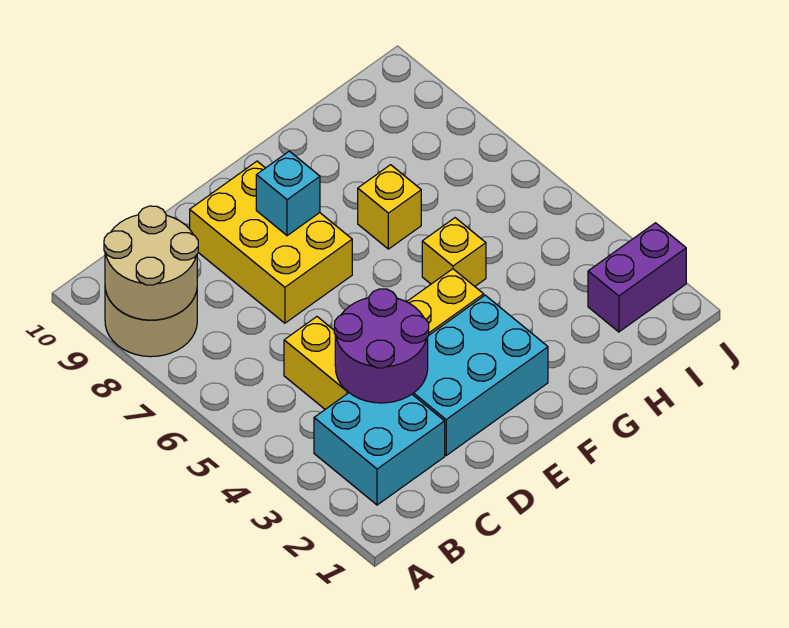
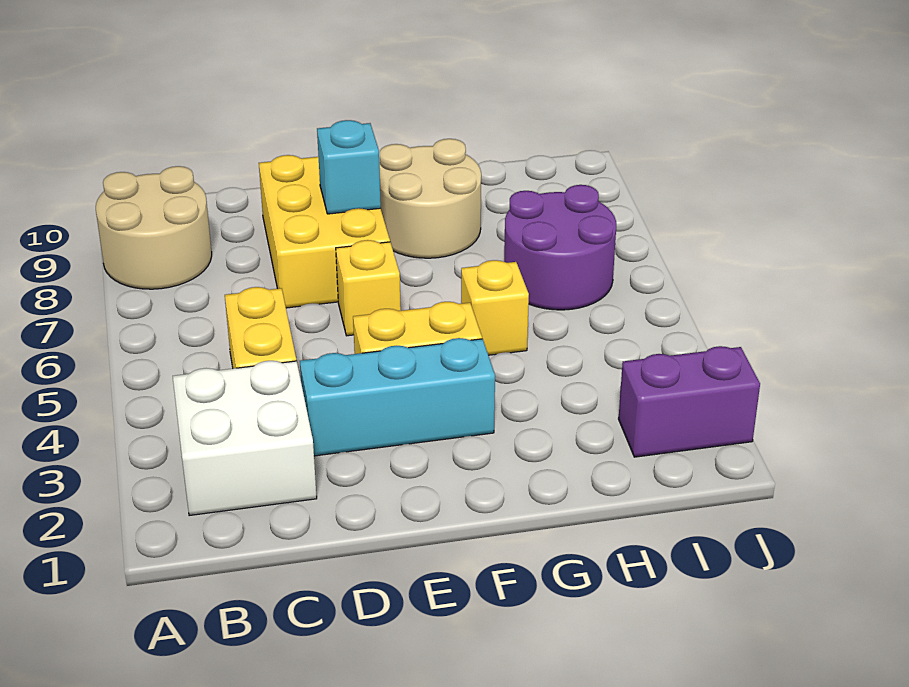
tan 2x2 round brick [104,206,198,320] -> tan 2x2 round brick moved to [379,139,481,258]
cyan 2x2 brick [314,393,445,505] -> white 2x2 brick [173,361,317,516]
purple 2x2 round brick [334,289,429,403] -> purple 2x2 round brick moved to [504,185,616,310]
cyan 2x3 brick [412,295,548,455] -> cyan 1x3 brick [300,338,495,456]
yellow 1x1 brick [358,165,421,249] -> yellow 1x1 brick moved to [336,240,401,336]

